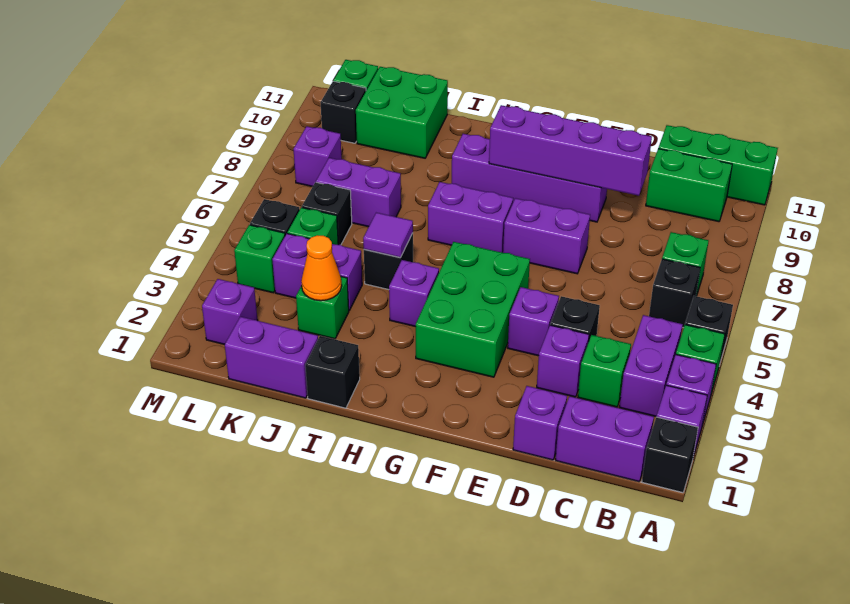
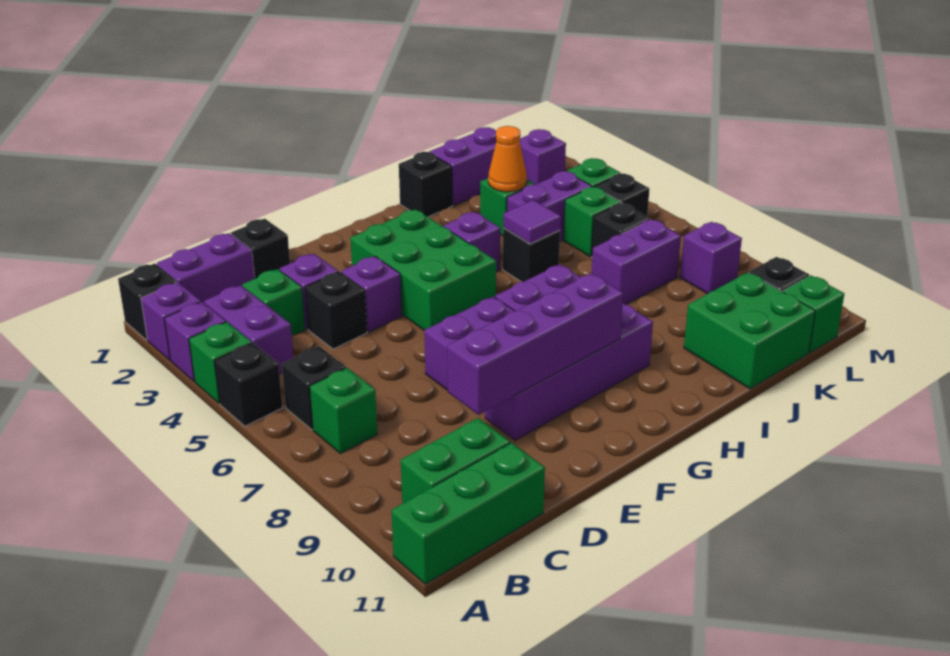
purple 1x1 brick [513,386,567,460] -> black 1x1 brick [231,219,290,278]

